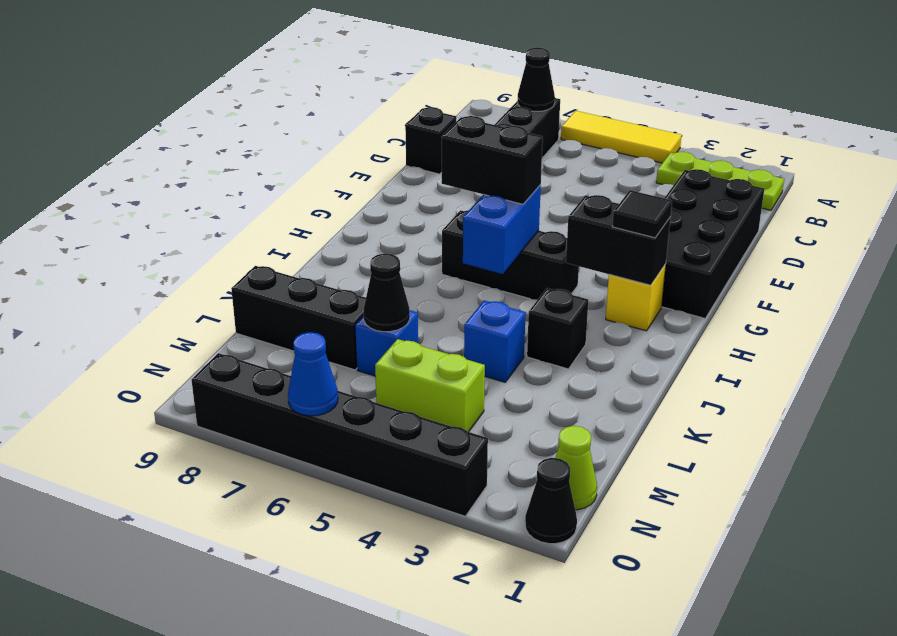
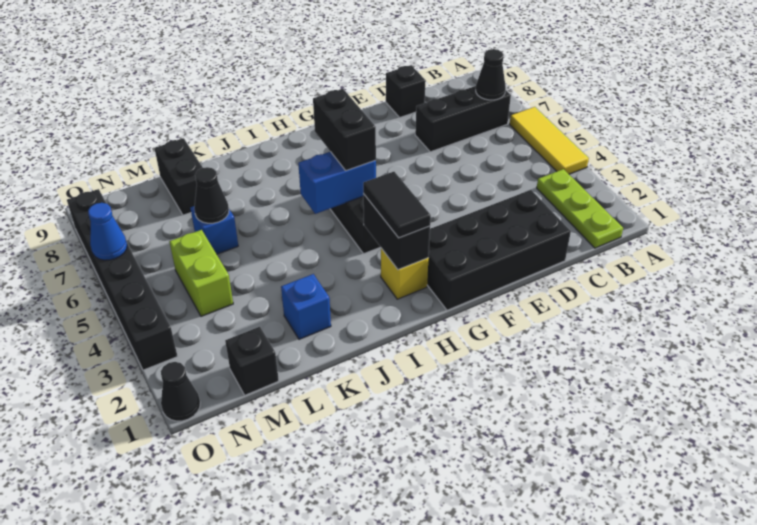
black 1x1 tile [612,190,672,238] -> black 1x2 tile [363,172,431,238]
black 1x1 brick [527,288,588,369] -> black 1x1 brick moved to [225,327,279,395]
blue 1x1 brick [464,301,526,382] -> blue 1x1 brick moved to [281,274,331,339]
black 1x3 brick [231,266,366,370] -> black 1x2 brick [155,138,203,215]
lime 1x1 cone [555,426,597,510] -> none

